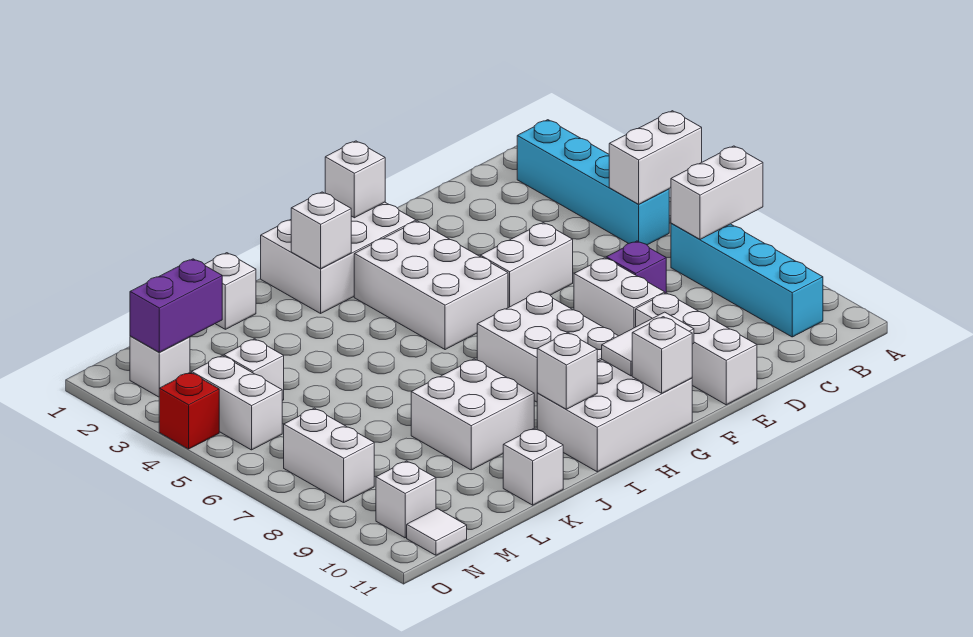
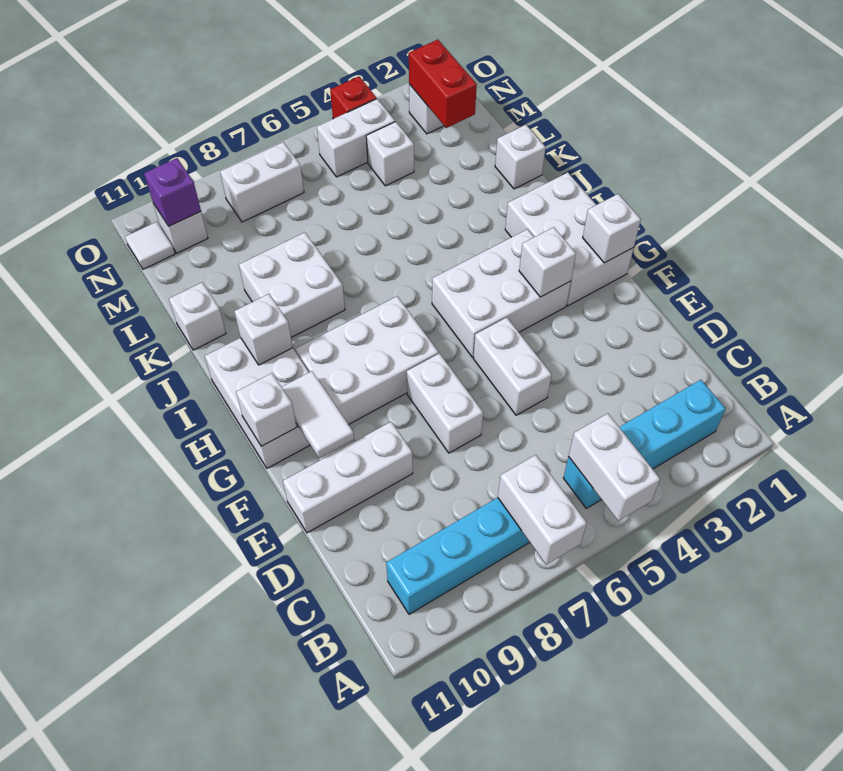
purple 1x1 brick [606,241,666,293] -> purple 1x1 brick moved to [144,158,201,226]
white 1x2 brick [574,258,665,336] -> white 1x2 brick turned to [407,354,483,453]
white 1x1 brick [291,192,351,269] -> white 1x1 brick moved to [519,227,576,297]
purple 1x2 brick [130,259,222,352] -> red 1x2 brick [409,40,477,128]

